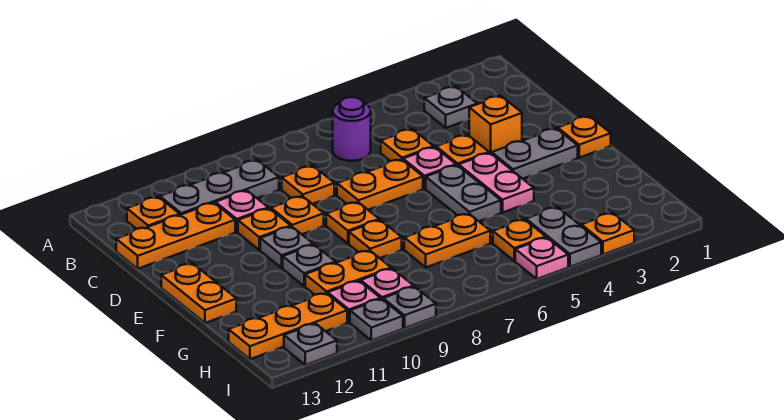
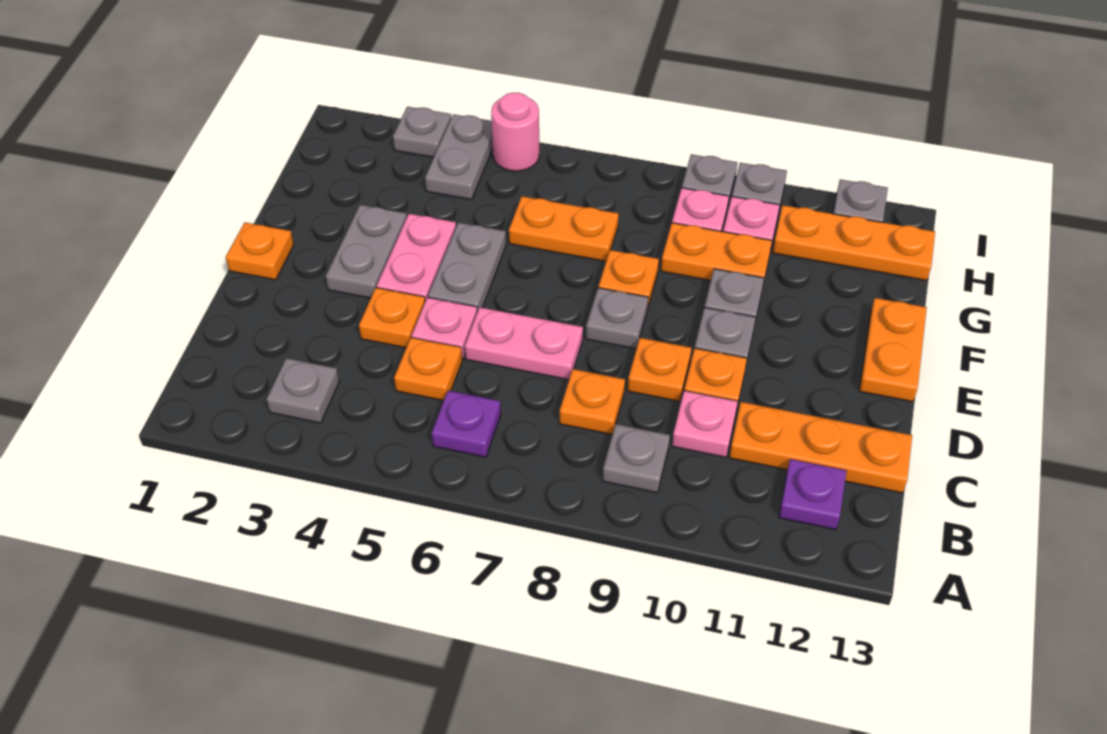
purple 1x1 round brick [333,97,371,161] -> purple 1x1 plate [432,391,501,457]
grey 1x3 plate [160,160,279,215] -> grey 1x1 plate [603,424,670,493]
orange 1x1 plate [127,197,180,229] -> purple 1x1 plate [779,459,847,530]
orange 1x1 brick [469,96,522,154] -> none
orange 1x2 plate [337,159,423,210] -> pink 1x2 plate [465,307,583,380]
grey 1x2 plate [492,128,578,179] -> grey 1x2 plate turned to [326,205,407,298]
orange 1x1 plate [326,202,379,243] -> grey 1x1 plate [586,288,648,349]
orange 1x1 plate [493,219,546,261] -> none
orange 1x1 plate [582,213,634,254] -> grey 1x1 plate [393,107,451,157]
pink 1x1 plate [515,238,568,279] -> pink 1x1 round brick [491,93,539,171]

